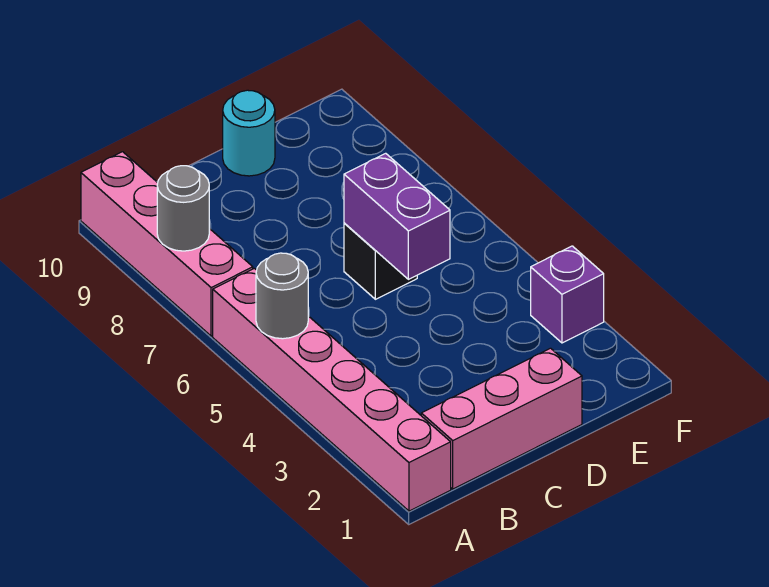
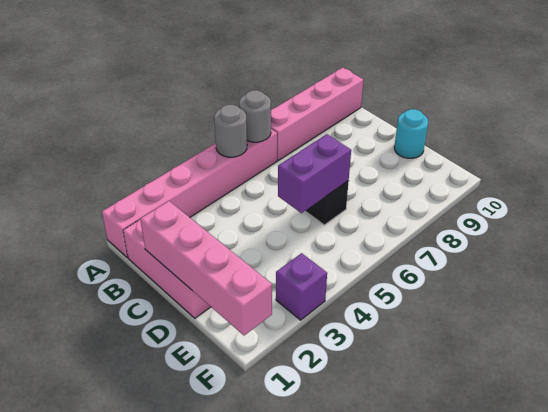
grey 1x1 round brick [157,166,209,251] -> grey 1x1 round brick moved to [239,90,271,142]
none -> pink 1x4 brick [140,201,272,336]

